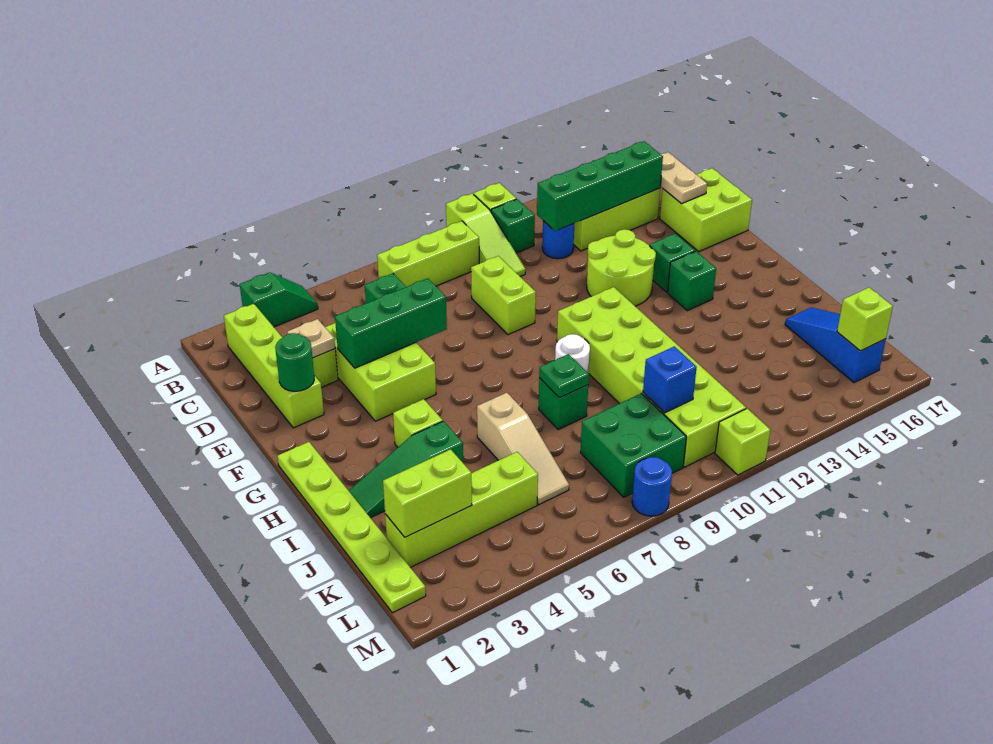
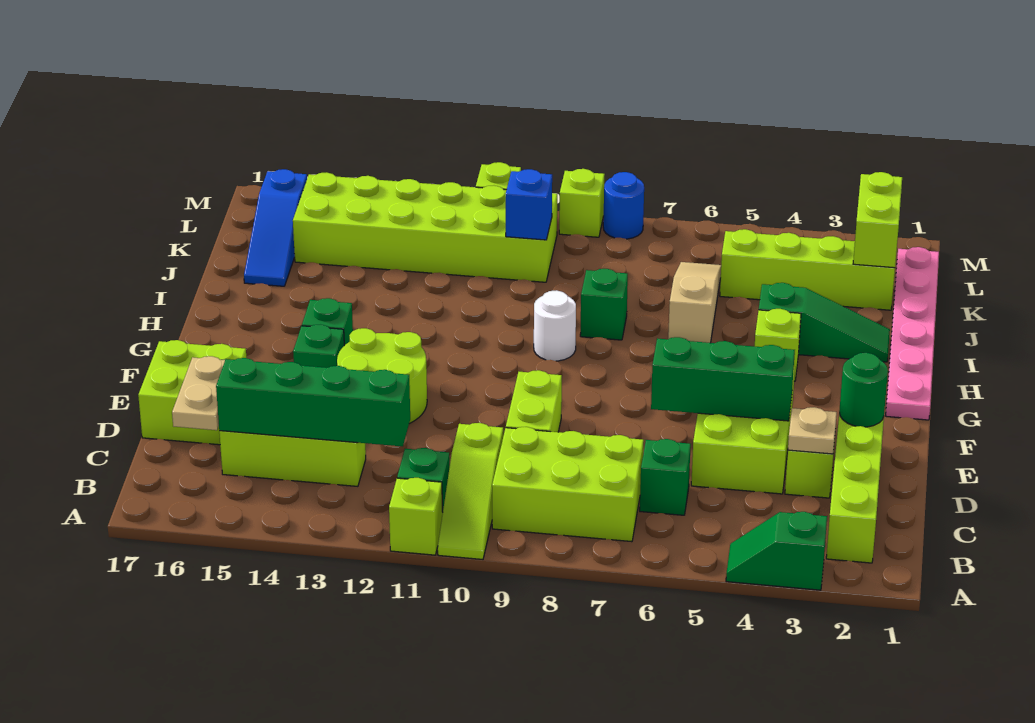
lime 1x3 slope [446,194,525,276] -> lime 1x3 slope turned to [438,423,503,559]
lime 1x3 brick [377,221,479,287] -> lime 2x3 brick [492,427,644,542]
blue 1x1 round brick [542,221,574,259] -> none
lime 1x6 plate [277,442,426,613] -> pink 1x6 plate [886,247,939,420]
lime 2x6 brick [557,287,746,467] -> lime 2x6 brick turned to [293,172,557,282]
green 1x1 plate [539,354,589,398] -> none
lime 1x2 brick [383,449,472,537] -> lime 1x2 brick turned to [853,172,902,268]
green 2x2 brick [581,393,686,497] -> none
lime 1x1 brick [837,287,893,351] -> lime 1x1 brick moved to [559,169,605,237]

